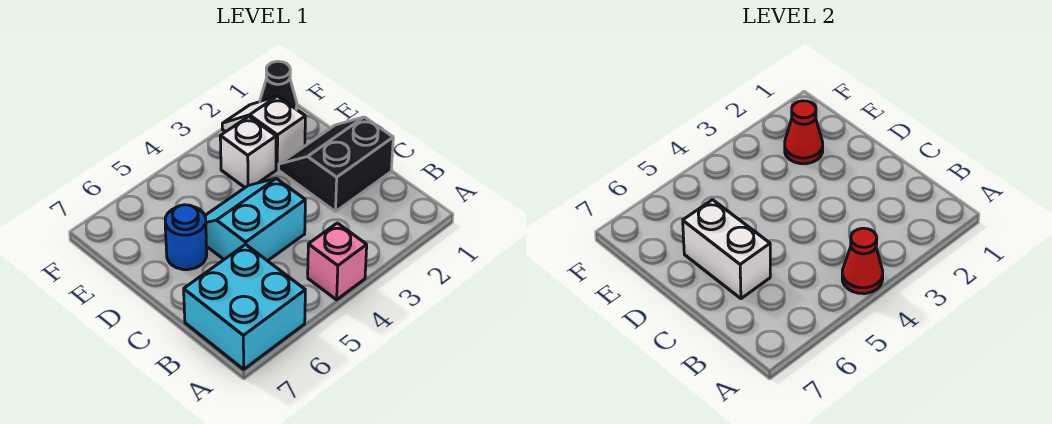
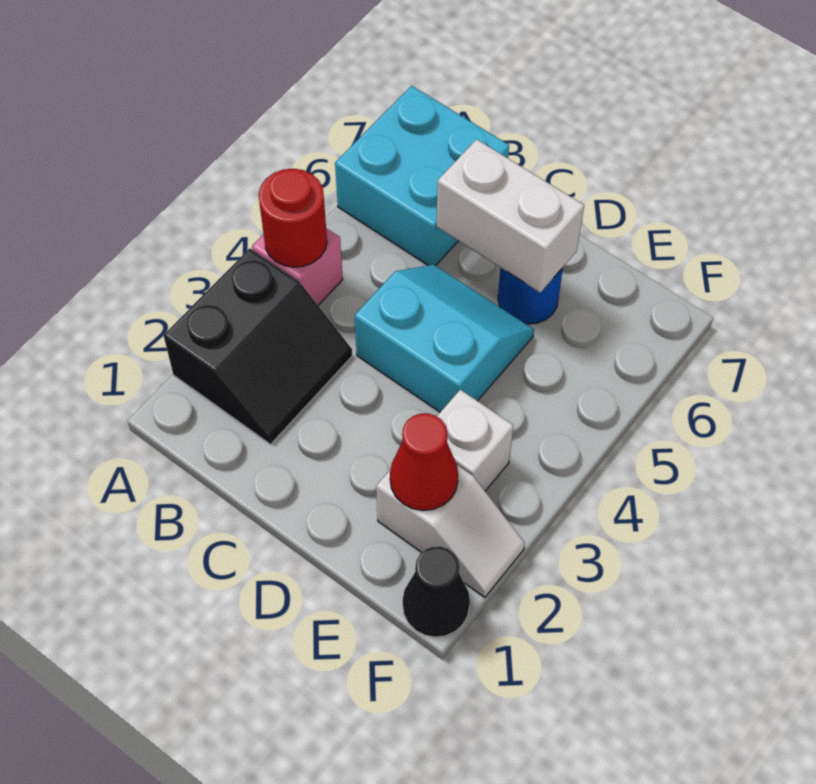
red 1x1 cone [842,228,883,294] -> red 1x1 round brick [259,169,327,267]
black 2x2 slope [279,117,393,212] -> black 2x2 slope moved to [164,248,352,444]
cyan 2x2 slope [205,178,305,261] -> cyan 2x2 slope turned to [355,265,534,412]

